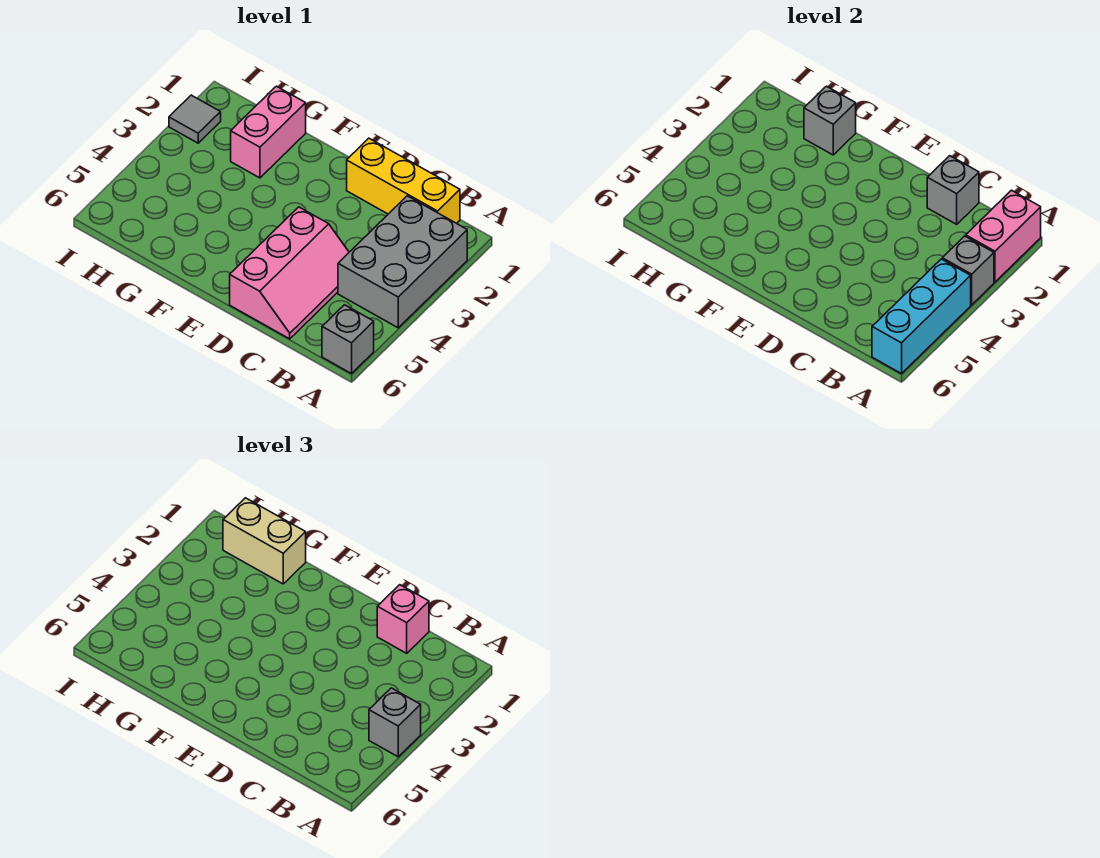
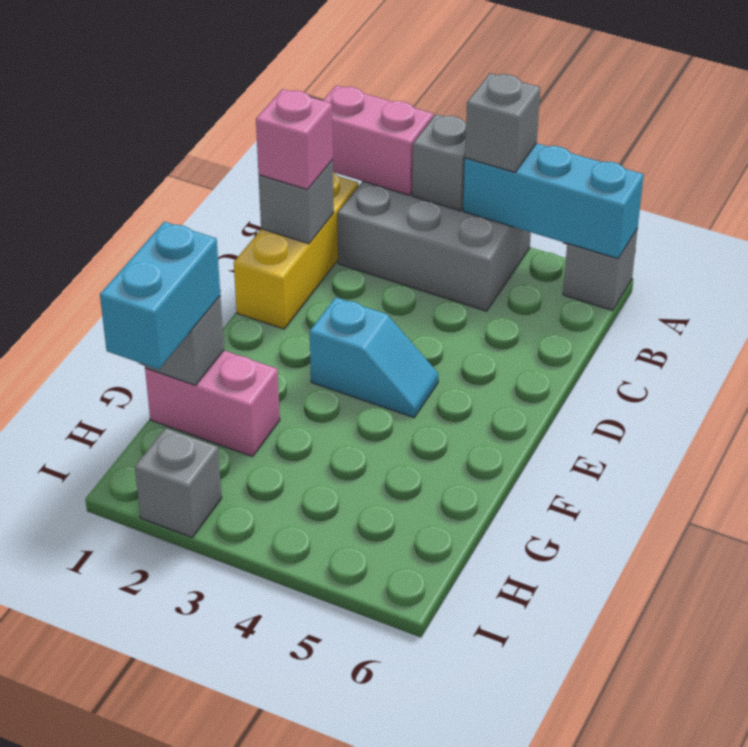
pink 2x3 slope [230,207,349,339] -> none
none -> cyan 1x2 slope [310,297,438,418]
tan 1x2 brick [223,498,306,584] -> cyan 1x2 brick [100,222,220,369]
grey 1x1 tile [169,95,221,143] -> grey 1x1 brick [135,428,222,537]

